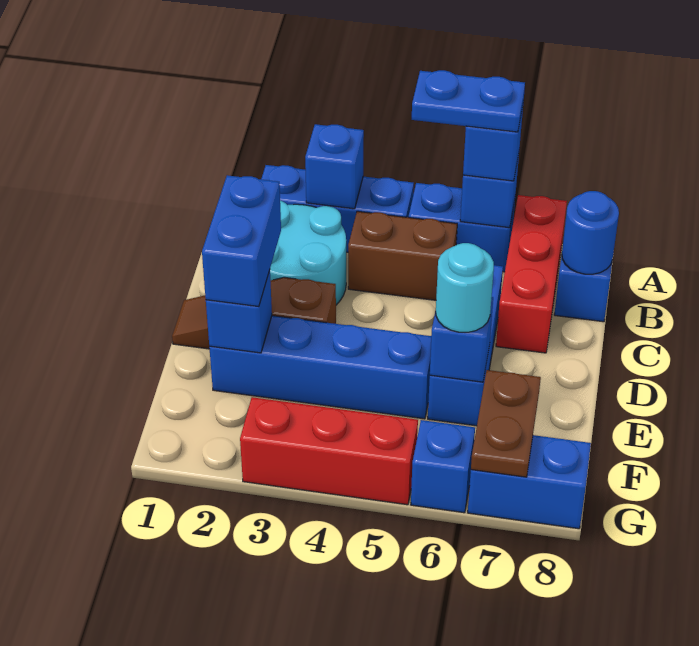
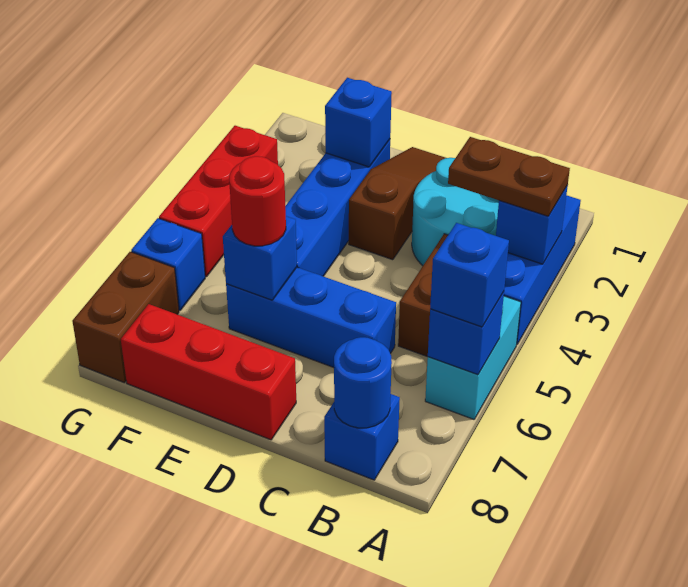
blue 1x2 brick [409,183,515,272] -> cyan 1x2 brick [425,296,521,419]
blue 1x2 plate [412,70,525,132] -> none
red 1x3 brick [496,195,567,353] -> red 1x3 brick moved to [121,304,296,440]
blue 1x2 brick [202,175,281,307] -> none
cyan 1x1 round brick [436,243,494,332] -> red 1x1 round brick [229,156,286,246]
brown 1x2 plate [471,370,541,477] -> brown 1x2 plate moved to [448,137,570,216]
blue 1x2 brick [468,435,591,529] -> brown 1x2 brick [72,252,179,382]

